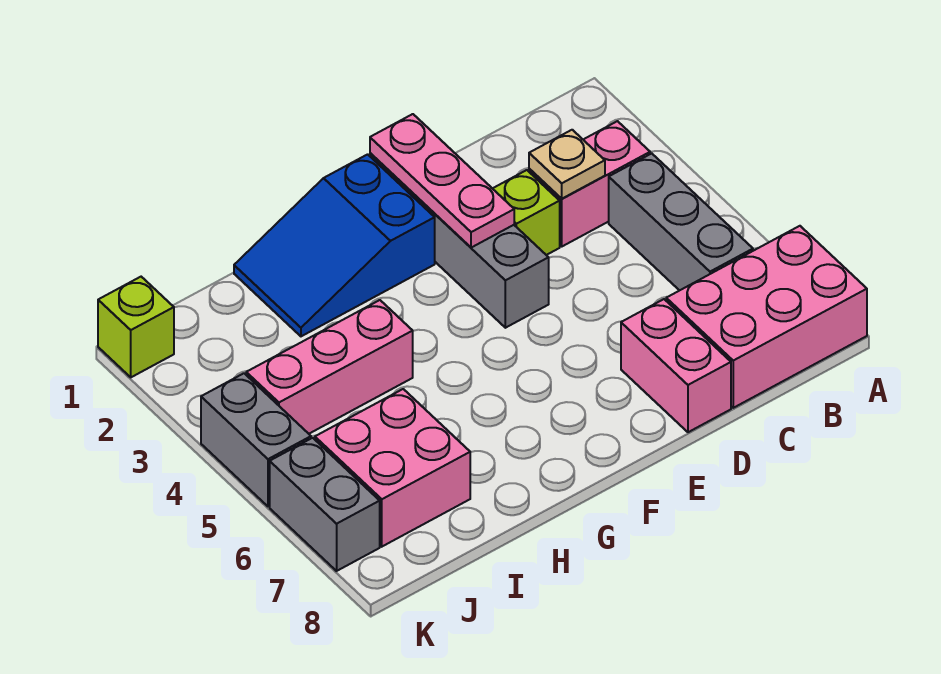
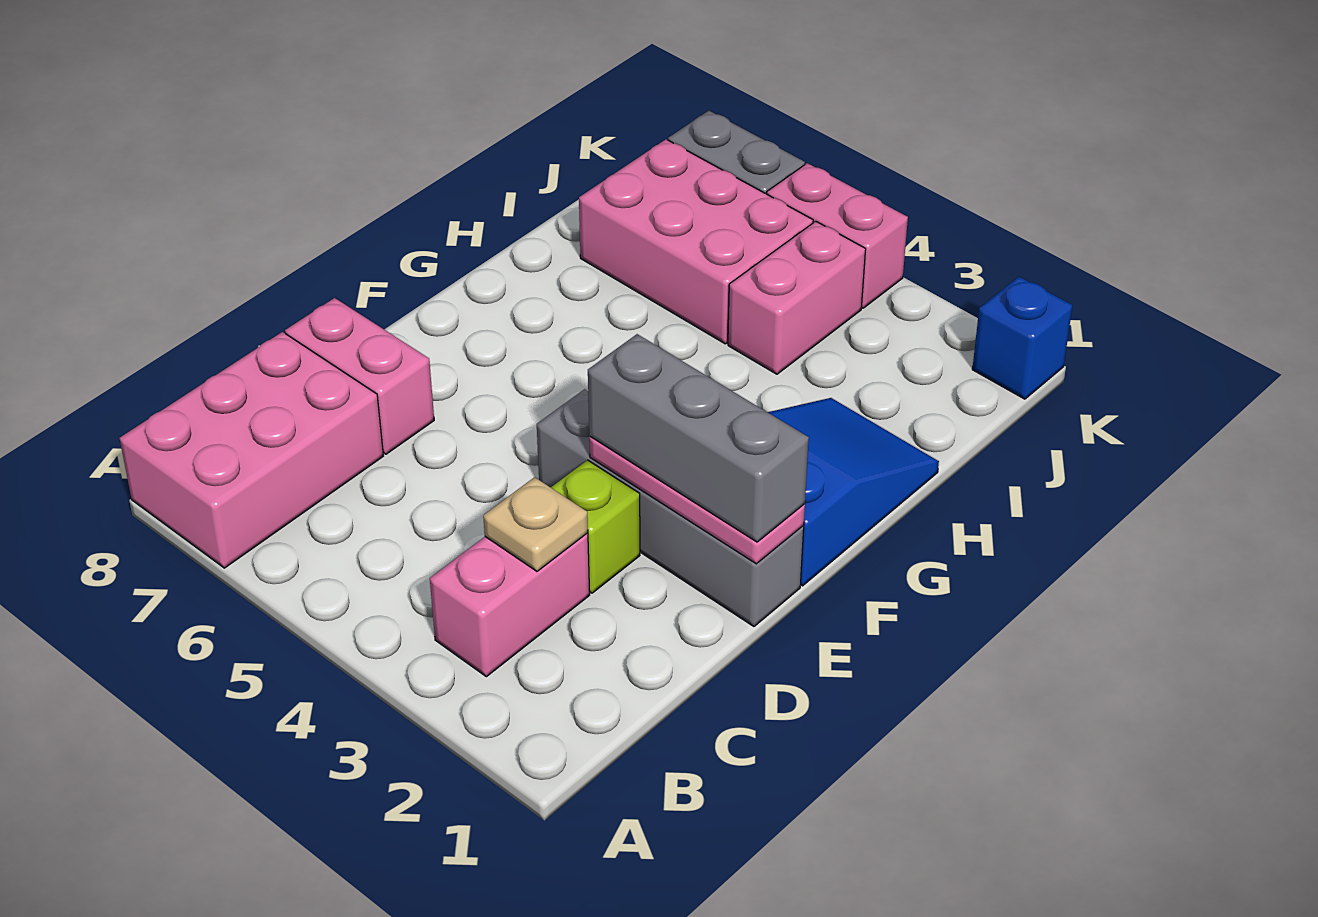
grey 1x3 brick [609,153,753,291] -> grey 1x3 brick moved to [588,334,809,542]
pink 1x3 brick [246,300,413,434] -> pink 1x2 brick [728,221,866,374]
pink 2x2 brick [315,389,470,547] -> pink 2x3 brick [579,139,813,344]
lime 1x1 brick [98,277,174,377] -> blue 1x1 brick [972,277,1073,399]
grey 1x2 brick [201,373,311,506] -> pink 1x2 brick [767,163,908,308]

